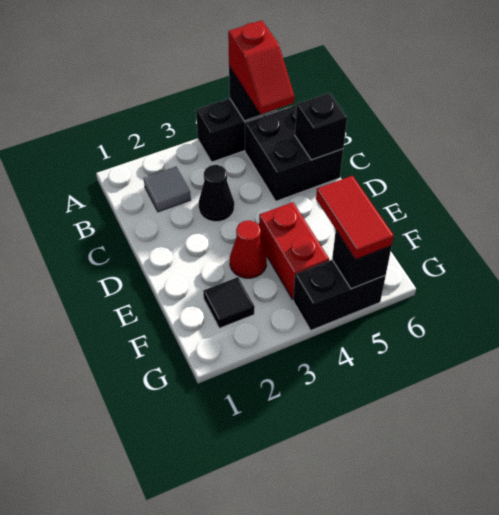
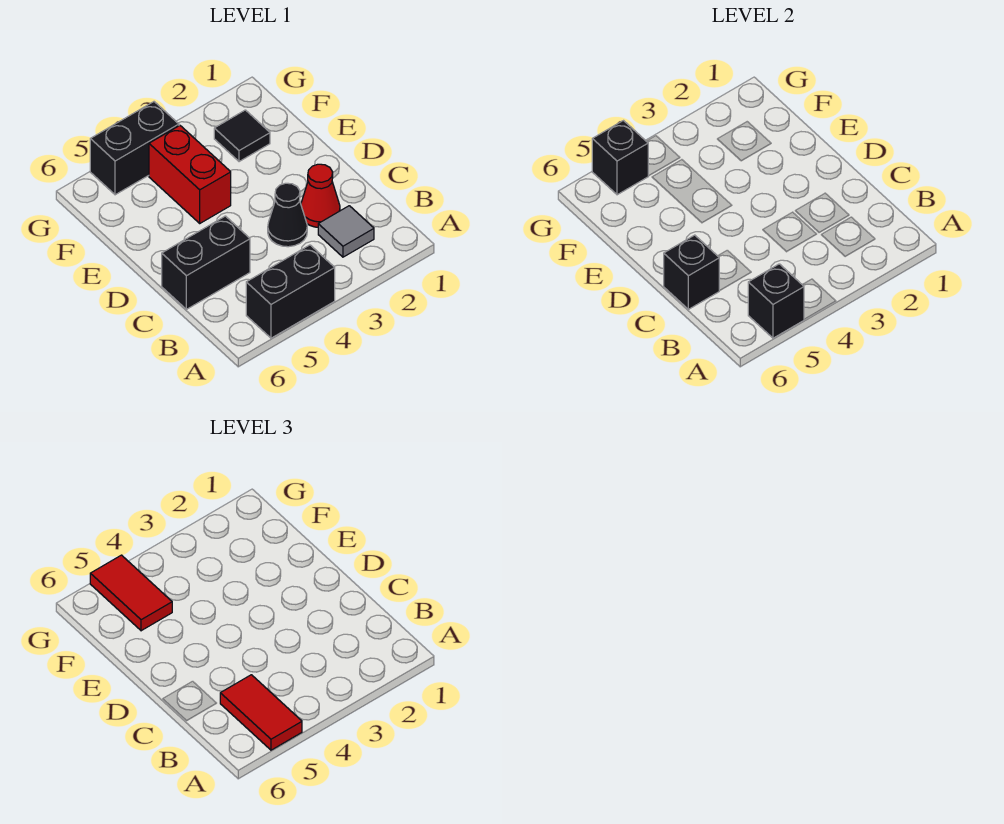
red 1x2 slope [228,21,295,114] -> red 1x2 tile [220,675,302,750]
black 2x2 brick [245,105,343,201] -> black 1x2 brick [162,216,250,309]
red 1x1 cone [230,220,267,278] -> red 1x1 cone moved to [301,164,340,227]

